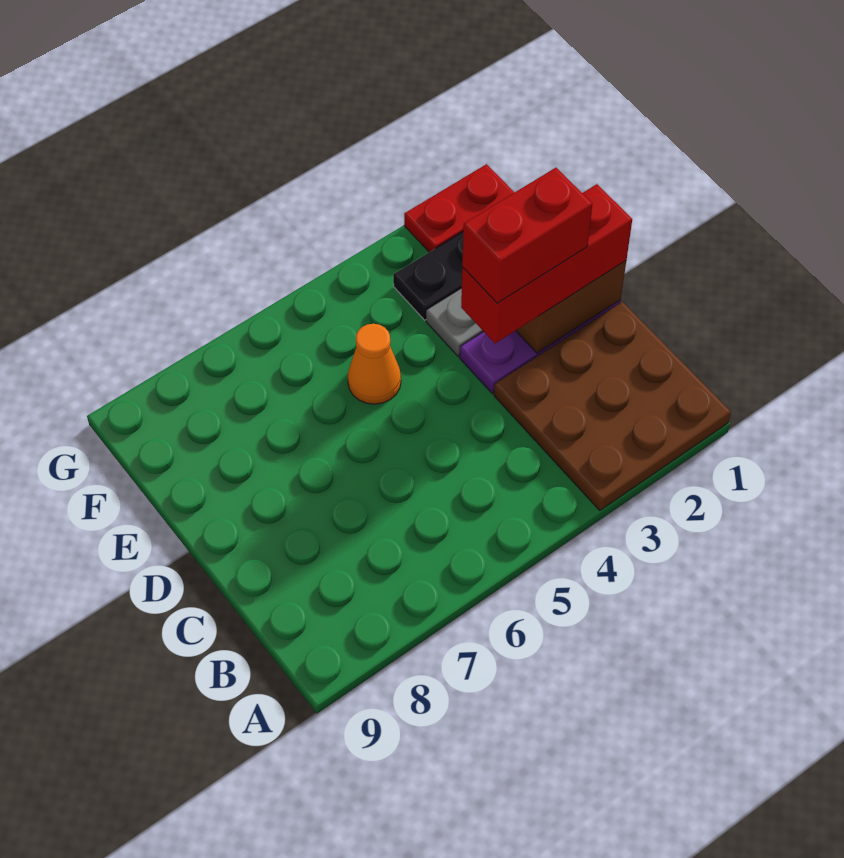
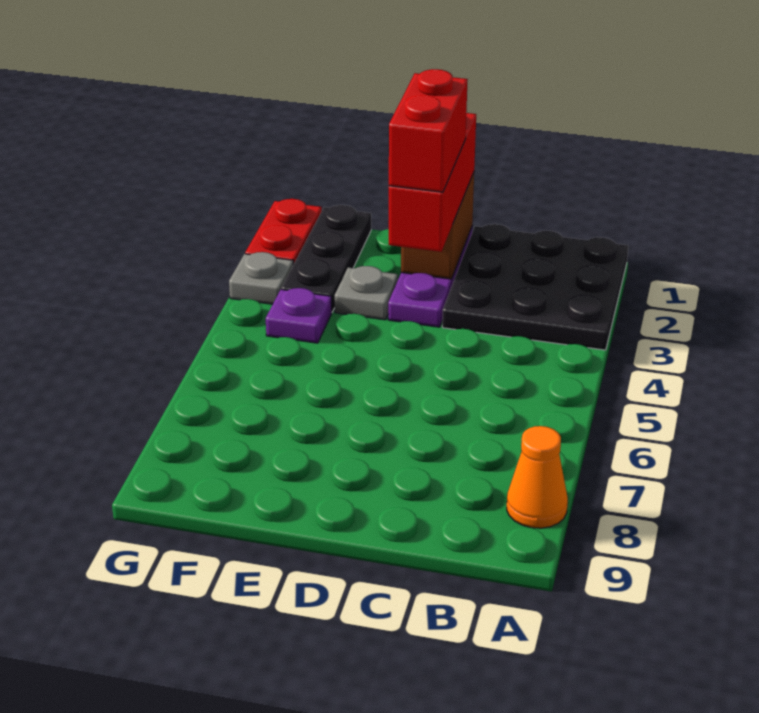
brown 3x3 plate [494,302,731,511] -> black 3x3 plate [442,224,628,350]
orange 1x1 cone [348,324,401,404] -> orange 1x1 cone moved to [507,426,568,528]
none -> purple 1x1 plate [266,288,332,343]
none -> grey 1x1 plate [229,252,293,304]

